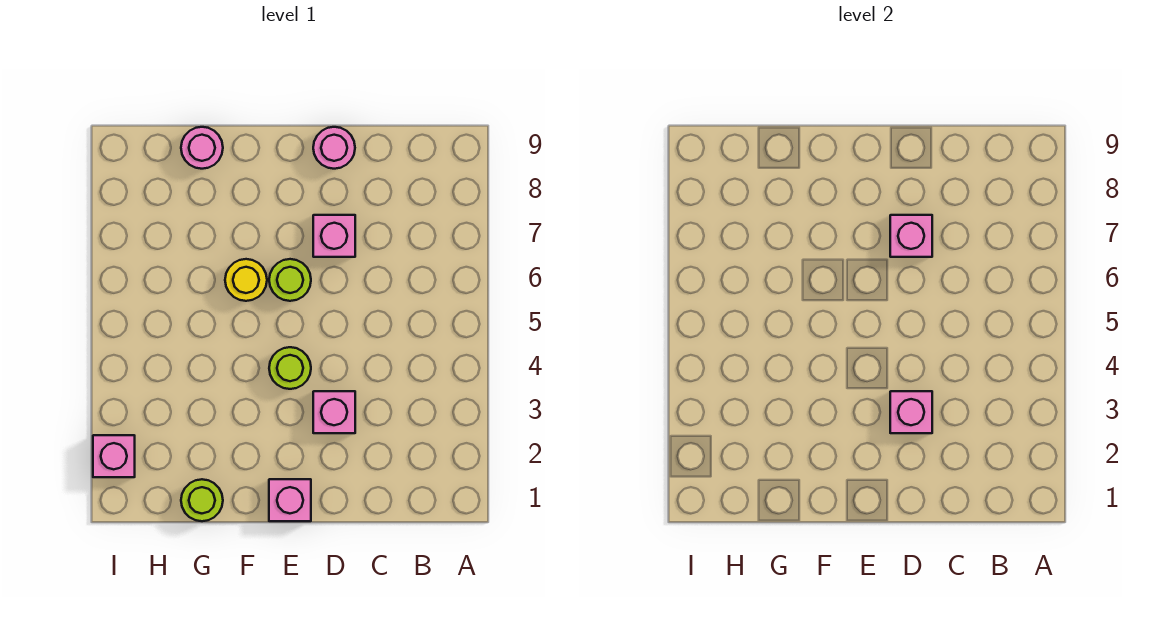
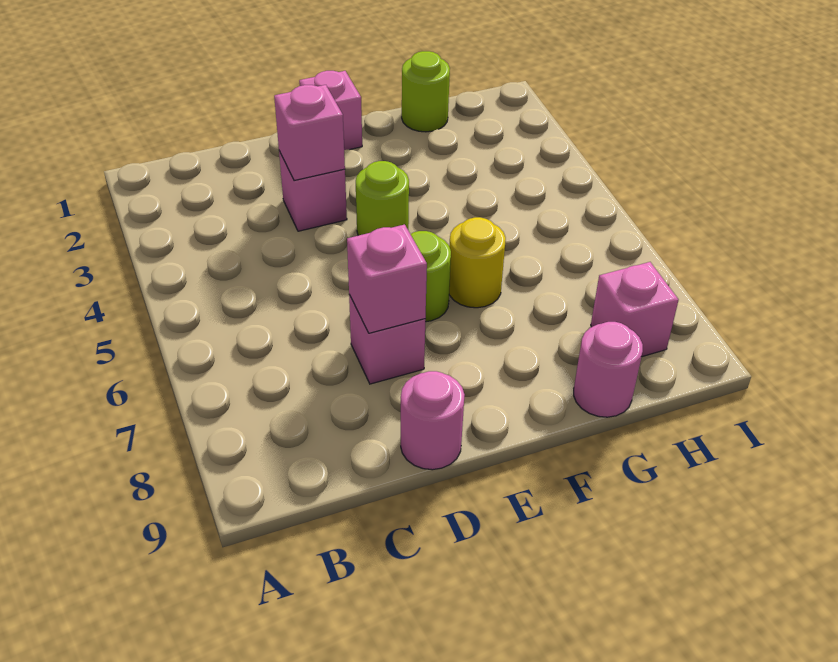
pink 1x1 brick [93,435,135,477] -> pink 1x1 brick moved to [591,262,678,357]

